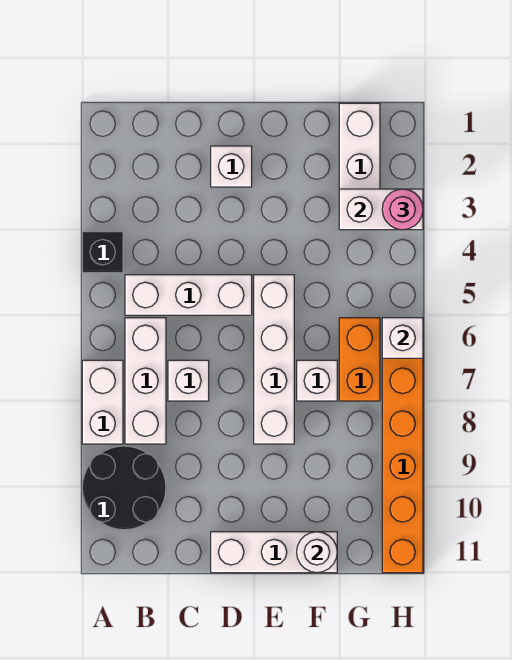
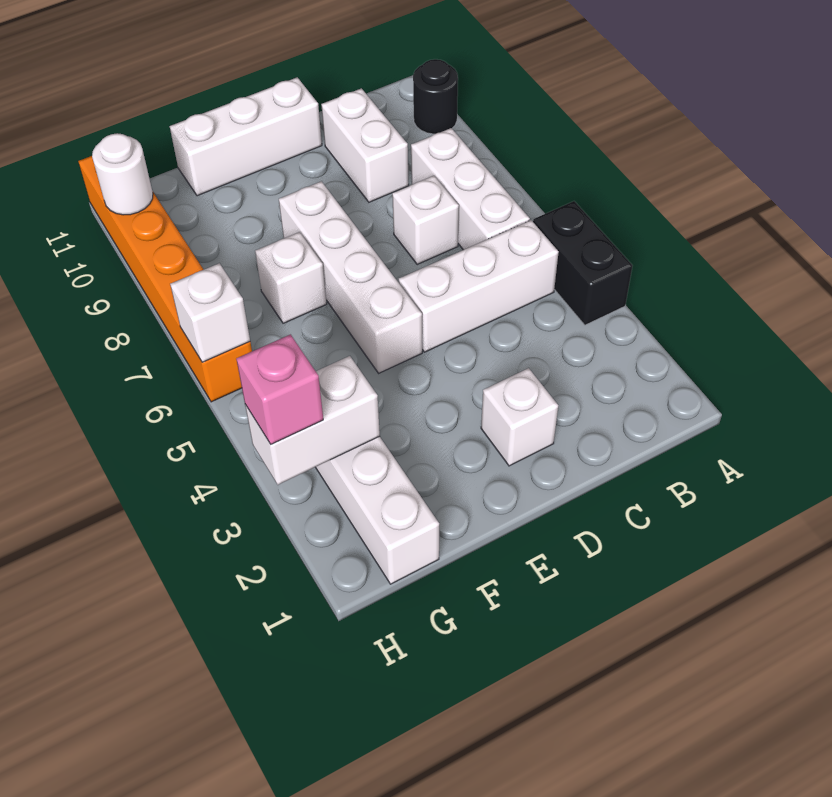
black 1x1 brick [82,232,123,273] -> black 1x2 brick [533,201,632,325]
white 1x2 brick [82,360,123,444] -> white 1x2 brick moved to [321,88,409,202]
black 2x2 round brick [82,446,166,530] -> black 1x1 round brick [413,59,458,134]
white 1x1 round brick [297,532,337,573] -> white 1x1 round brick moved to [92,133,153,215]
orange 1x2 brick [339,318,380,401] -> none
pink 1x1 round brick [382,189,423,230] -> pink 1x1 brick [236,334,323,444]

